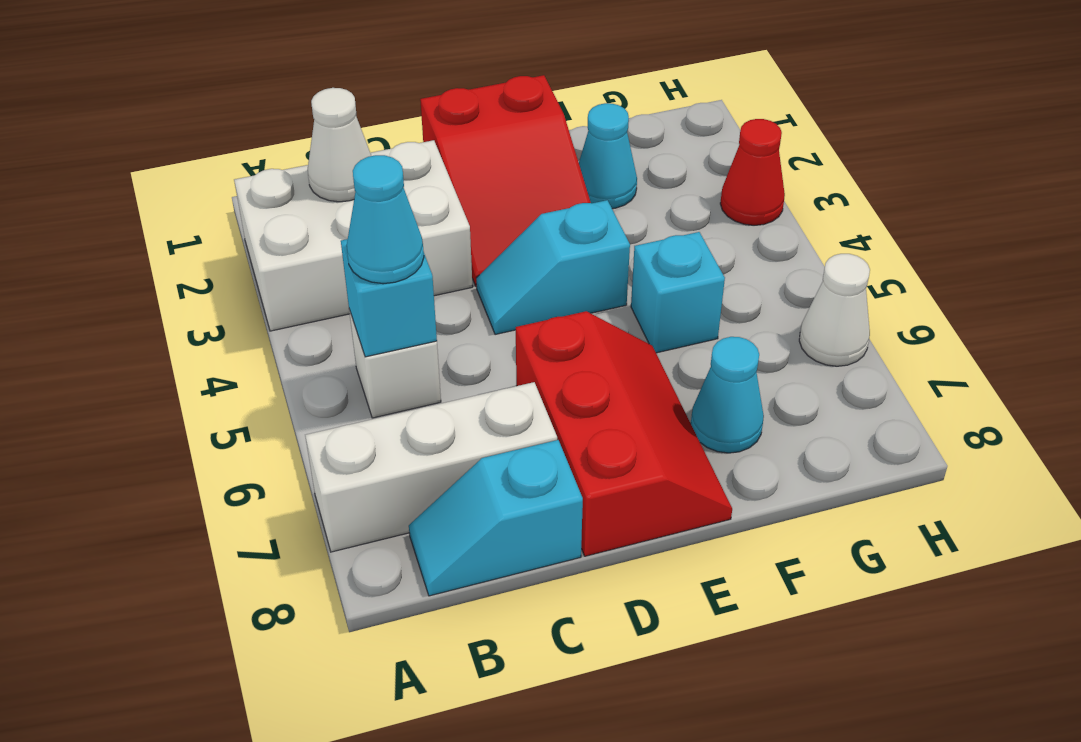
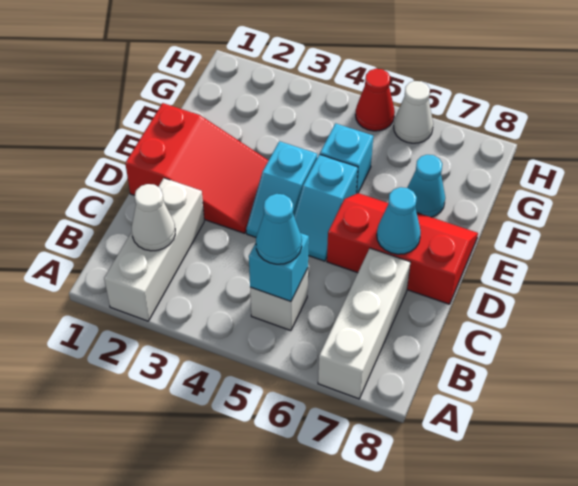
white 2x3 brick [234,140,473,331] -> white 1x3 brick [104,178,204,321]
cyan 1x2 slope [409,440,583,596] -> cyan 1x2 slope moved to [294,154,358,261]
cyan 1x1 cone [579,103,637,209] -> cyan 1x1 cone moved to [377,187,421,254]
red 1x1 cone [720,119,785,225] -> red 1x1 cone moved to [355,69,395,131]

